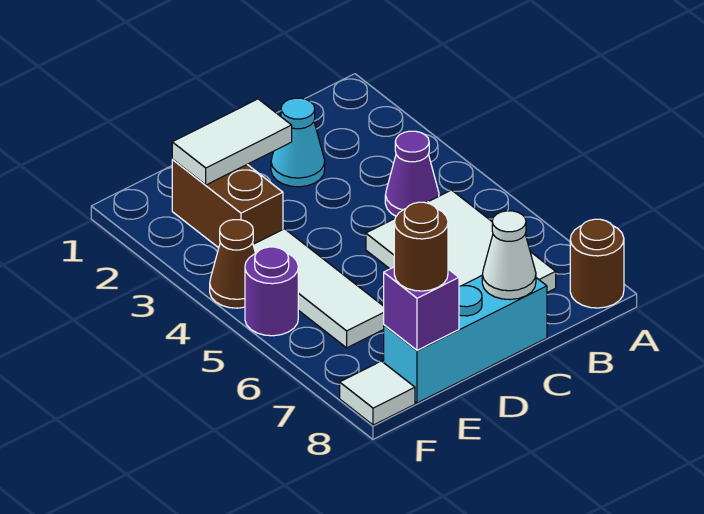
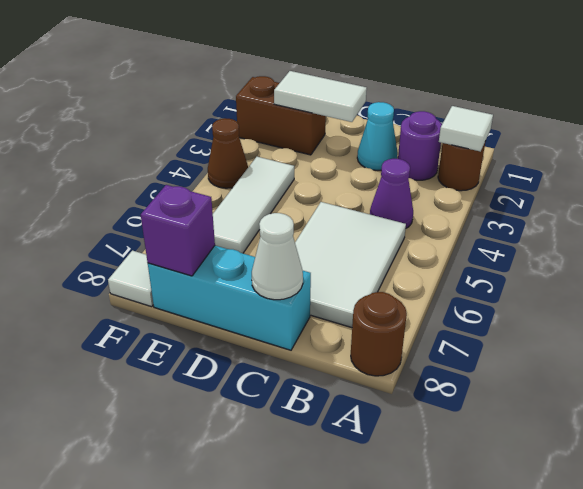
none -> white 1x1 tile [439,106,493,152]
brown 1x2 brick [172,160,283,248] -> brown 1x2 brick turned to [236,76,326,155]
brown 1x1 round brick [394,202,448,291] -> brown 1x1 round brick moved to [438,143,485,191]
purple 1x1 round brick [245,247,298,336] -> purple 1x1 round brick moved to [398,111,442,180]

